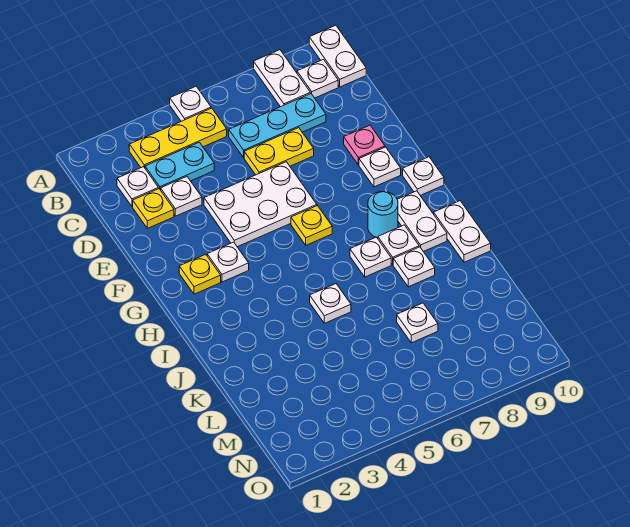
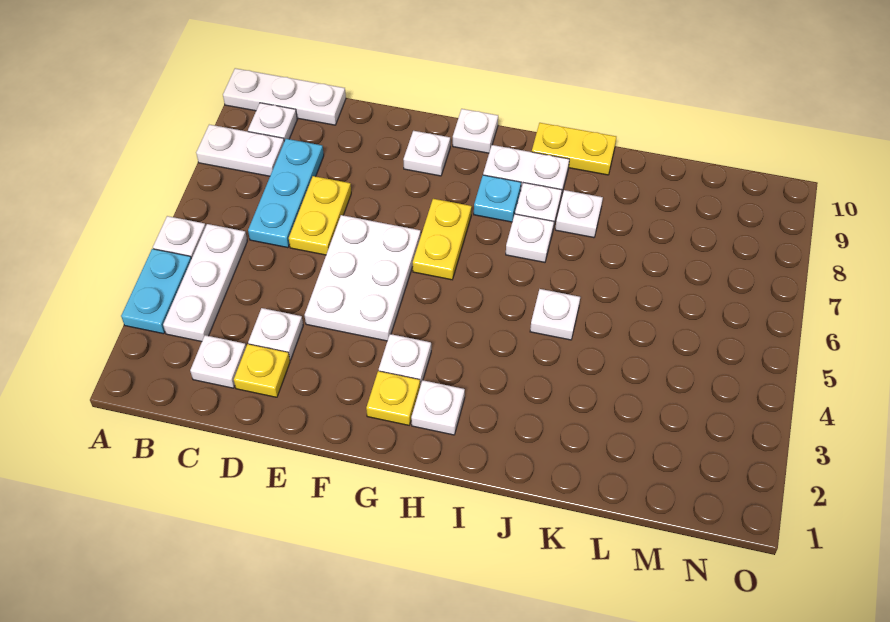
white 1x2 plate [309,25,366,87] -> white 1x3 plate [223,68,346,125]
yellow 1x3 plate [129,108,227,168] -> white 1x3 plate [163,224,247,342]
cyan 1x2 plate [145,142,214,190] -> cyan 1x2 plate moved to [121,249,191,334]
pink 1x1 plate [344,125,385,165] -> none
yellow 1x1 plate [291,206,332,245] -> yellow 1x2 plate [413,199,472,280]
cyan 1x1 round brick [368,192,398,238] -> cyan 1x1 plate [474,175,521,222]
white 1x2 plate [434,201,491,262] -> yellow 1x2 plate [532,123,616,175]
white 1x1 plate [397,303,438,343] -> white 1x1 plate moved to [411,380,465,435]

